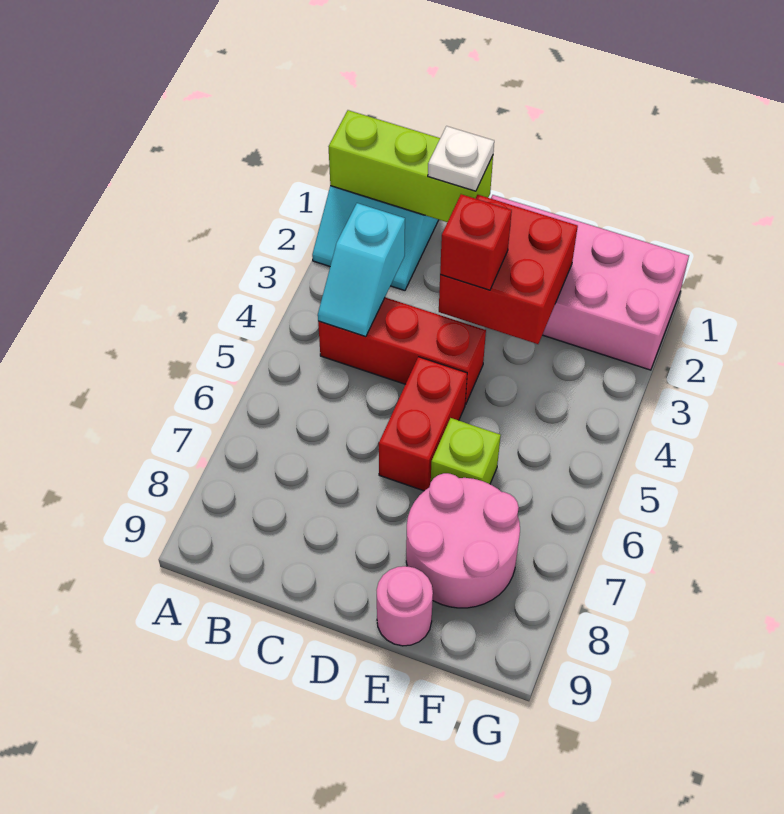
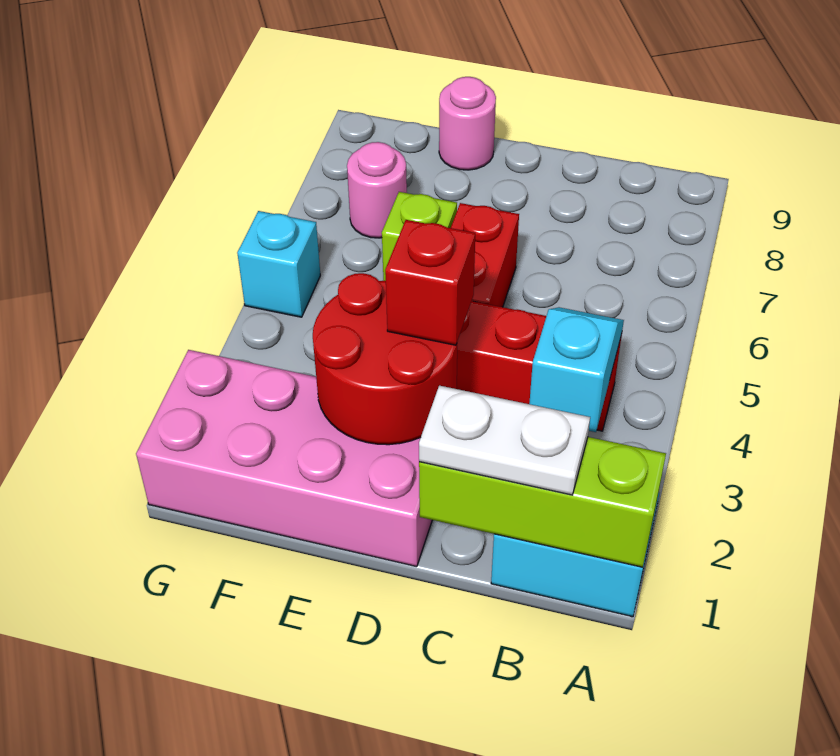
white 1x1 plate [428,126,494,191] -> white 1x2 plate [419,386,590,495]
red 2x2 brick [439,195,578,344] -> red 2x2 round brick [313,273,457,445]
pink 2x2 round brick [406,473,520,608] -> pink 1x1 round brick [347,142,407,238]
none -> cyan 1x1 brick [237,211,320,317]

